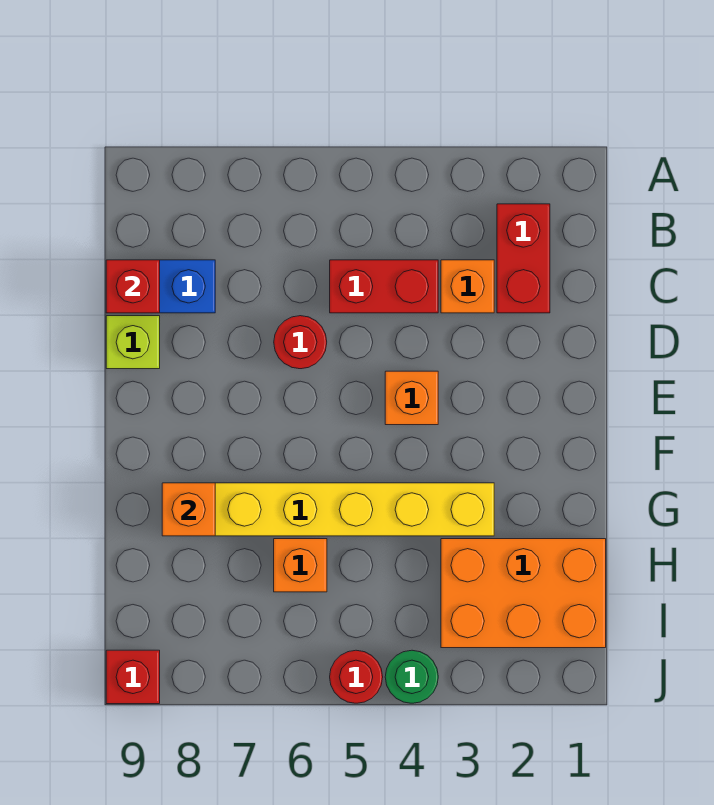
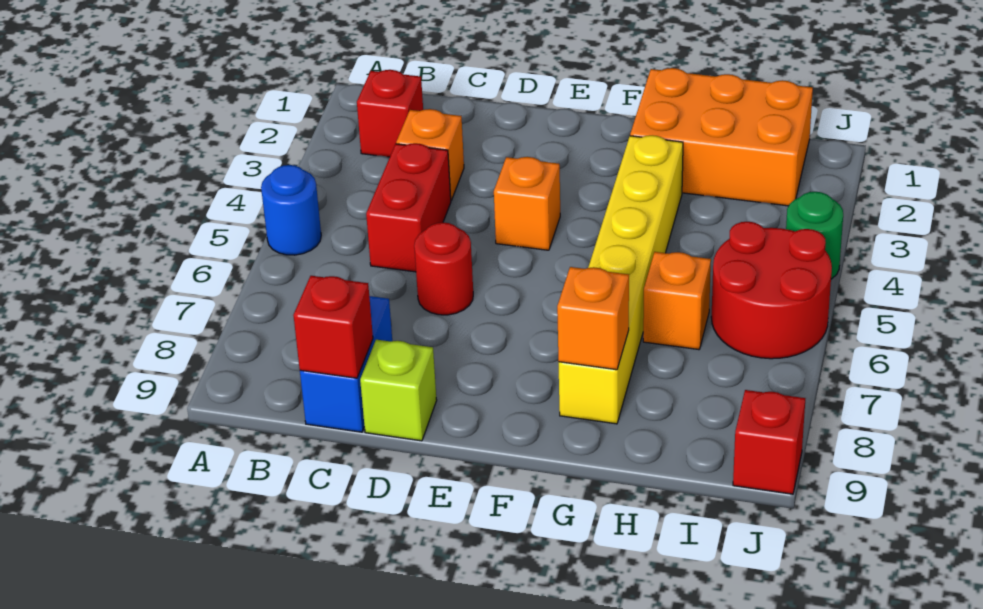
none -> blue 1x1 round brick [261,165,321,255]
red 1x2 brick [497,204,550,313] -> red 1x1 brick [357,70,423,157]
orange 2x3 brick [441,539,606,648] -> orange 2x3 brick turned to [630,68,813,206]
red 1x1 round brick [330,650,383,703] -> red 2x2 round brick [711,222,832,359]

